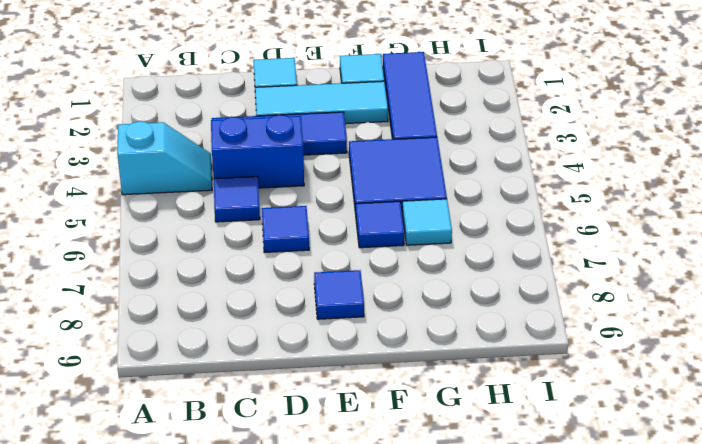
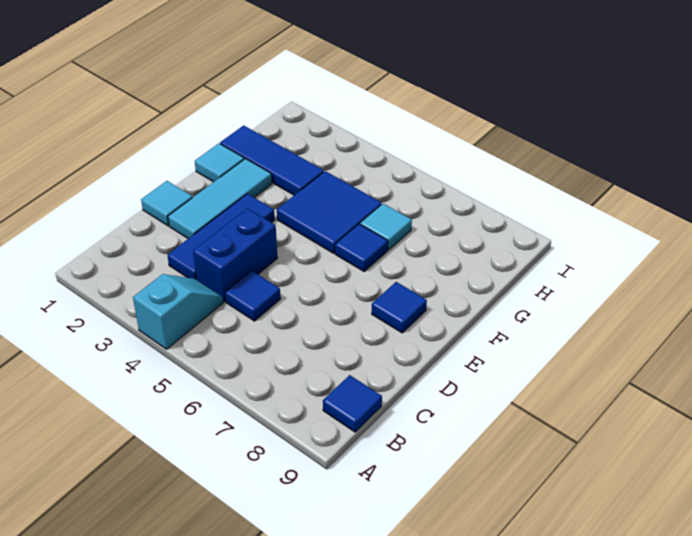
blue 1x1 tile [262,206,309,253] -> blue 1x1 tile moved to [323,375,382,432]

